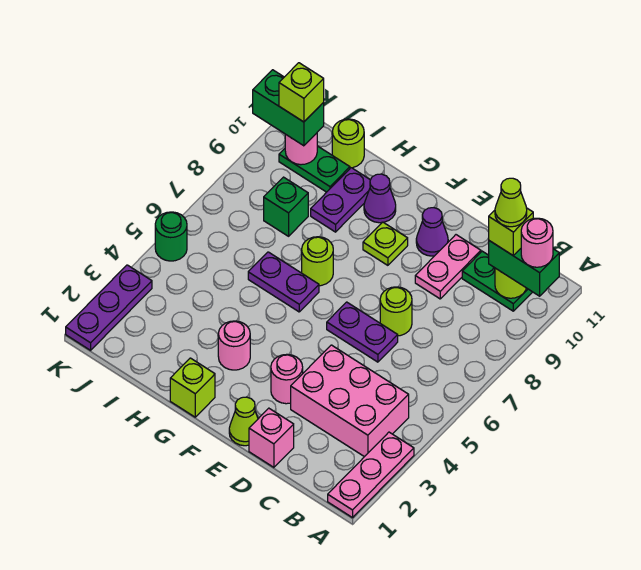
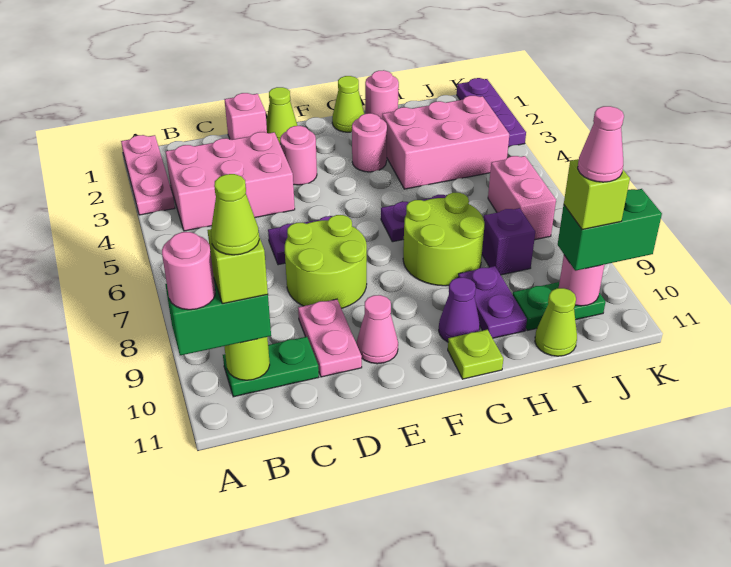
lime 1x1 round brick [380,287,412,336] -> lime 2x2 round brick [285,215,367,308]
purple 1x1 cone [416,208,448,256] -> pink 1x1 cone [357,295,398,364]
lime 1x1 plate [363,222,408,265] -> lime 1x1 plate moved to [448,330,503,379]
lime 1x1 brick [170,358,215,417] -> lime 1x1 cone [332,76,364,132]
lime 1x1 round brick [302,237,333,286] -> lime 2x2 round brick [403,193,485,286]
none -> pink 1x1 round brick [365,70,399,119]
none -> pink 2x3 brick [382,96,509,189]
green 1x1 brick [264,177,308,236] -> purple 1x1 brick [482,208,535,275]
lime 1x1 round brick [332,119,364,168] -> lime 1x1 cone [535,288,577,356]
none -> pink 1x2 brick [488,156,556,240]
none -> pink 1x1 cone [578,106,624,182]
green 1x1 round brick [155,212,187,261] -> none

